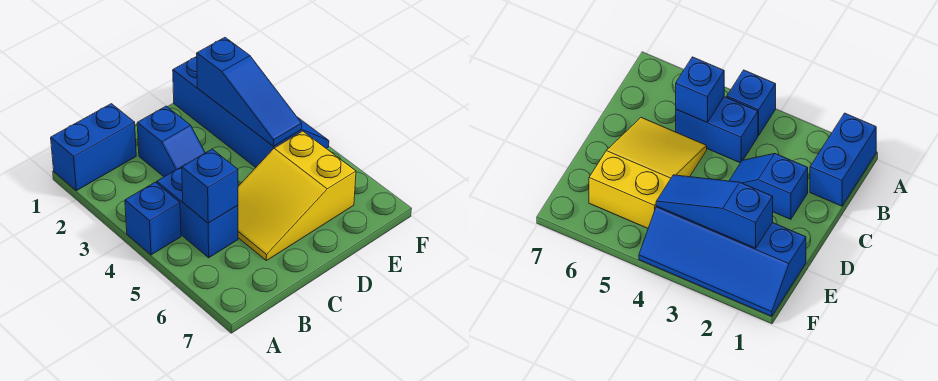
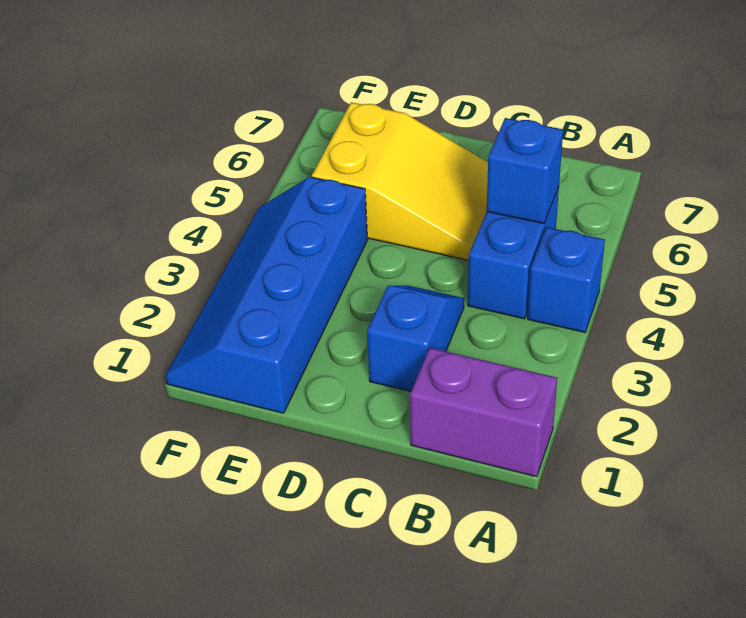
blue 1x2 brick [51,104,136,191] -> purple 1x2 brick [410,348,557,477]
blue 1x3 slope [197,38,302,146] -> none

